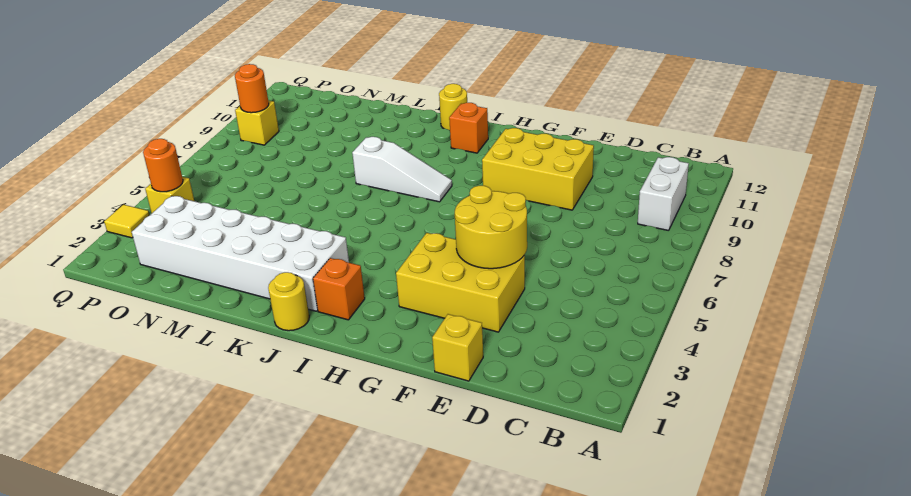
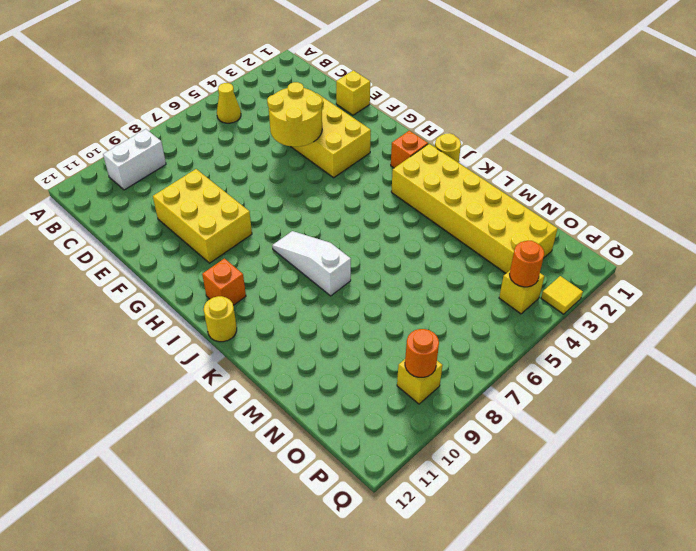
none -> yellow 1x1 cone [217,83,241,123]
white 2x6 brick [132,196,349,311] -> yellow 2x6 brick [391,144,557,273]

